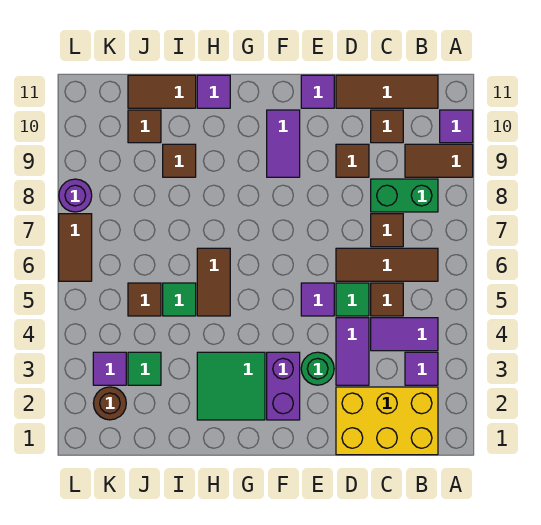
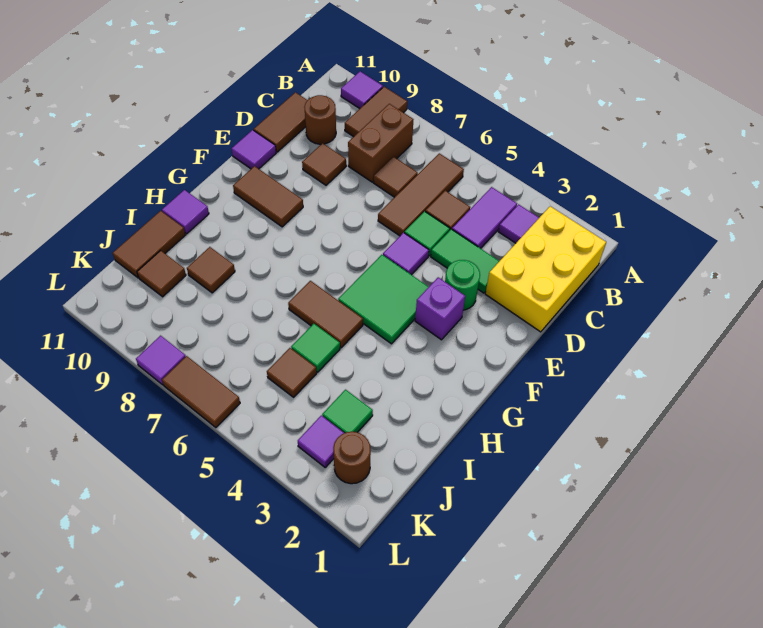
green 1x2 brick [371,179,438,212] -> brown 1x2 brick [348,104,414,182]
brown 1x3 tile [336,75,438,108] -> brown 1x2 tile [254,92,307,152]
brown 1x1 tile [371,110,403,143] -> brown 1x1 round brick [304,95,336,144]
purple 1x2 tile [336,318,369,385] -> green 1x2 tile [431,229,499,293]
purple 1x2 brick [267,352,300,420] -> purple 1x1 brick [415,277,465,340]
purple 1x2 tile [267,110,300,177] -> brown 1x2 tile [233,166,303,227]
green 2x2 tile [197,352,265,420] -> green 2x2 tile moved to [338,255,428,344]
purple 1x1 round brick [59,179,92,212] -> purple 1x1 tile [136,336,186,385]

